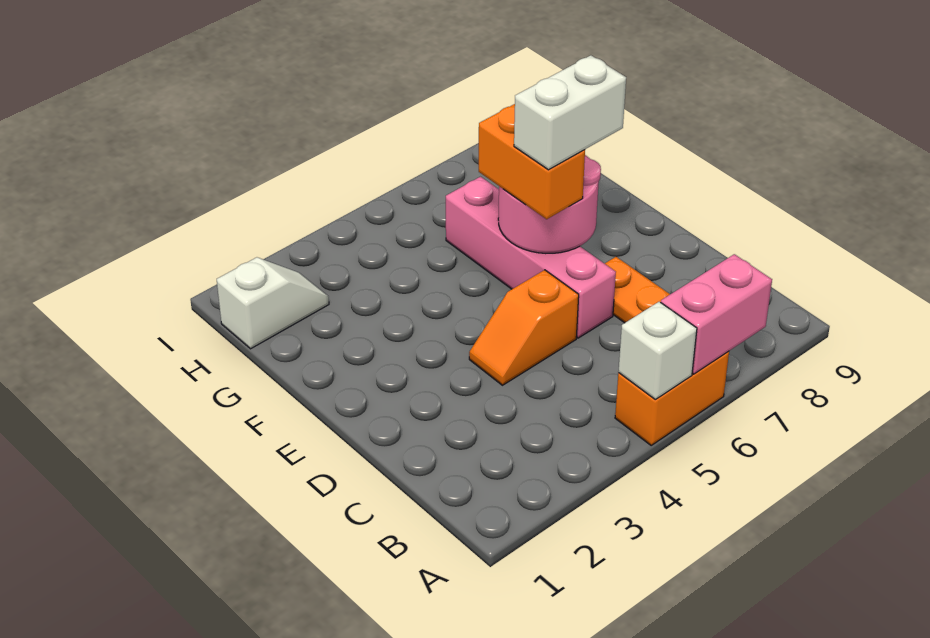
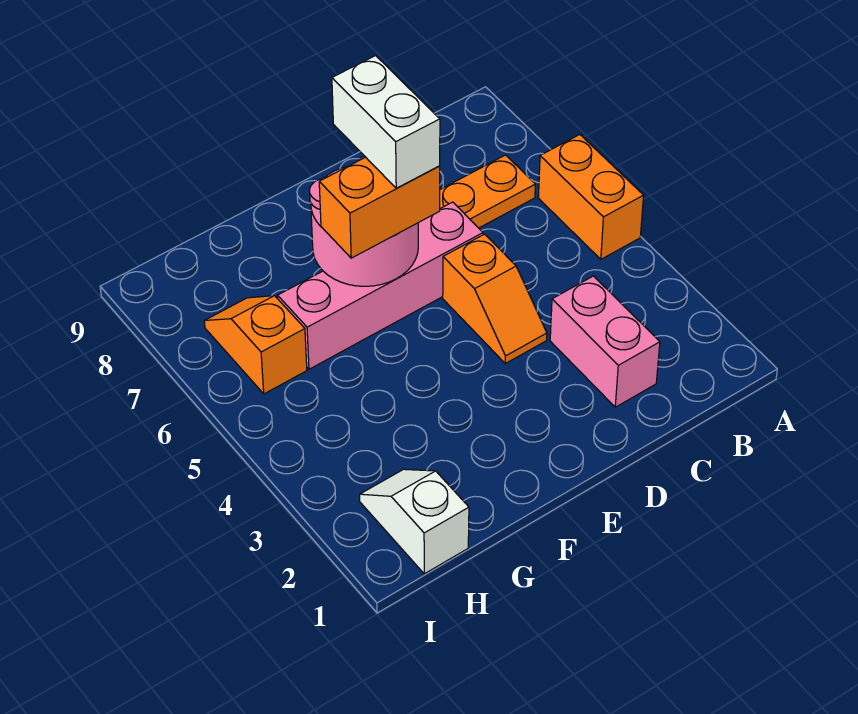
white 1x1 brick [618,302,697,399] -> none
pink 1x2 brick [661,254,772,374] -> pink 1x2 brick moved to [550,276,660,407]
none -> orange 1x2 slope [204,296,307,394]

